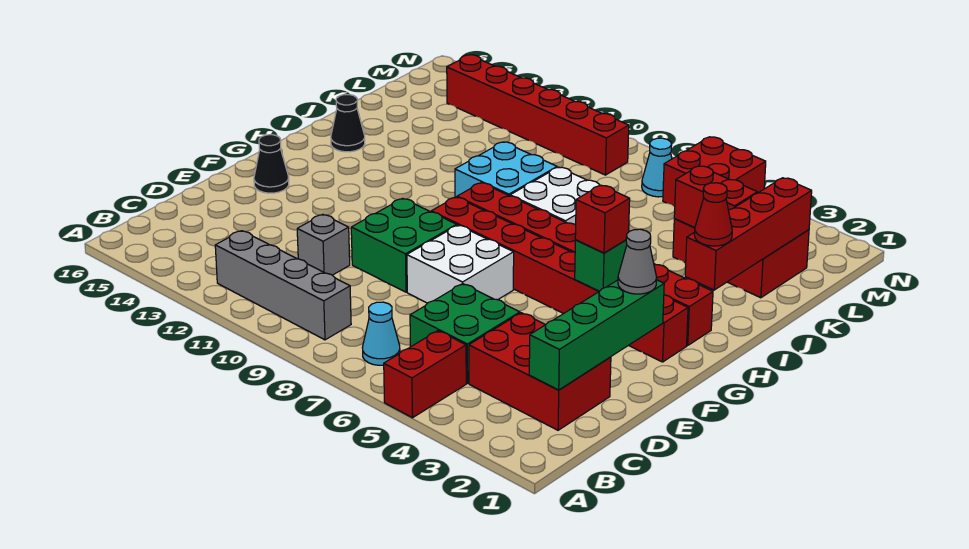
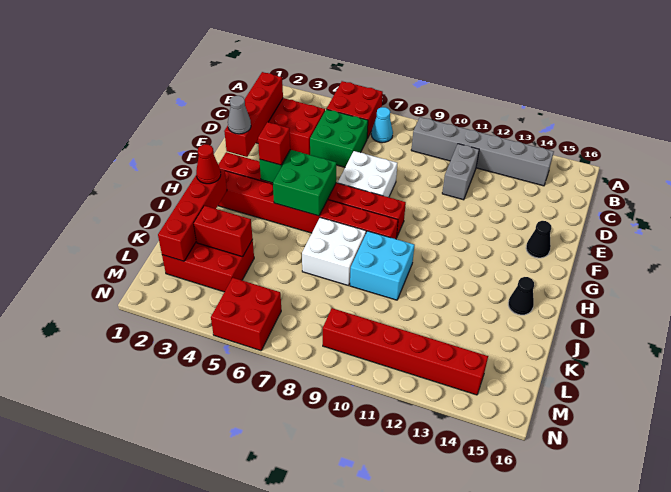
red 1x2 brick [384,331,466,418] -> red 2x2 brick [327,81,383,139]
grey 1x4 brick [215,231,351,340] -> grey 1x6 brick [411,117,554,186]
green 1x4 brick [529,280,664,390] -> red 1x4 brick [224,72,283,157]
grey 1x1 brick [297,214,350,275] -> grey 1x2 brick [442,144,479,200]
green 2x2 brick [351,198,457,292] -> green 2x2 brick moved to [273,150,336,216]
cyan 1x1 cone [642,138,672,197] -> none

